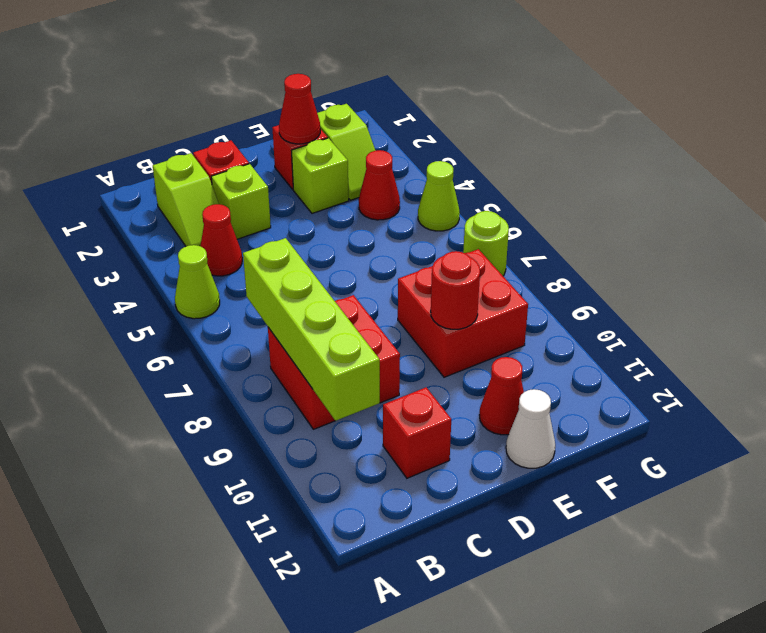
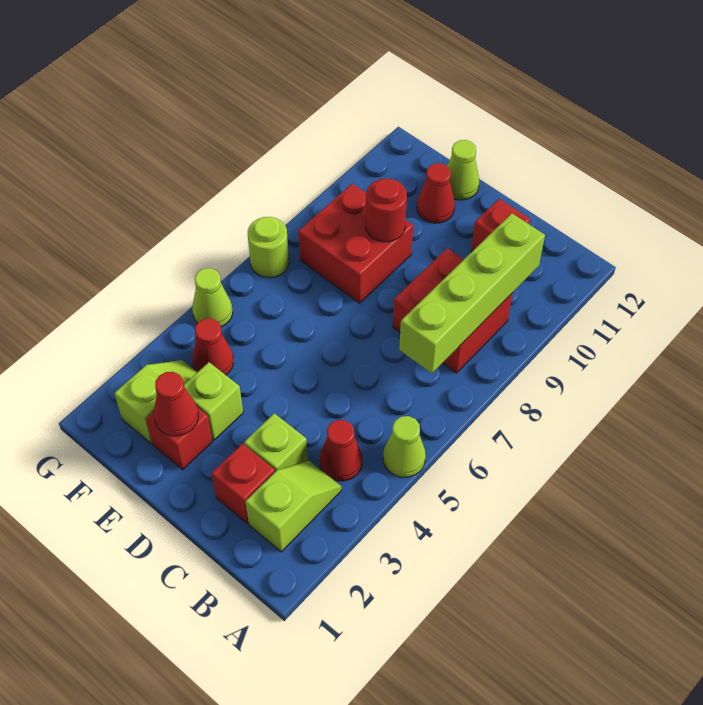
white 1x1 cone [506,389,555,468] -> lime 1x1 cone [447,140,479,200]

